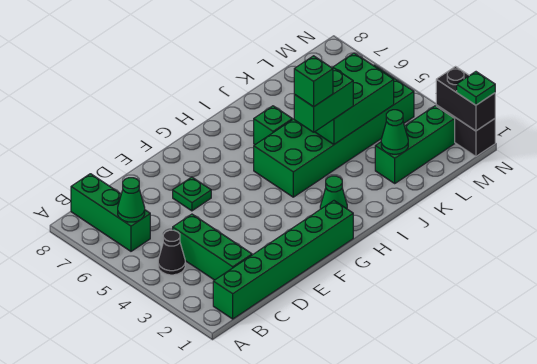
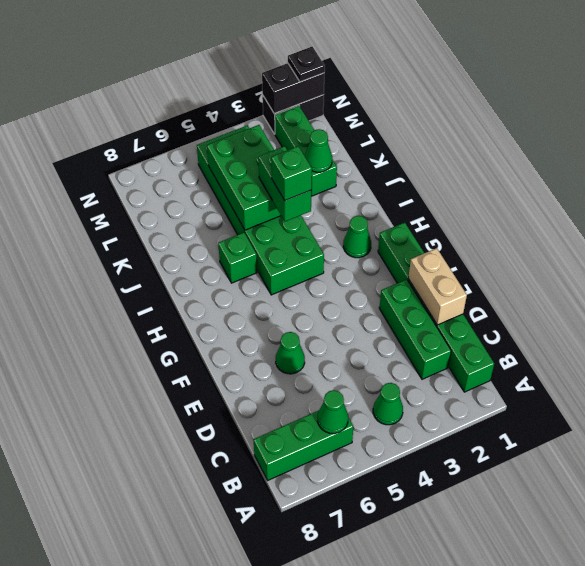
black 1x1 cone [158,230,185,275] -> green 1x1 cone [373,383,403,425]
green 1x3 brick [173,214,252,280] -> green 1x3 brick turned to [379,279,451,379]
none -> tan 1x2 brick [408,248,467,325]
green 1x1 plate [173,177,211,211] -> green 1x1 cone [276,332,305,374]
green 1x1 plate [457,72,495,105] -> black 1x1 plate [288,47,325,82]

